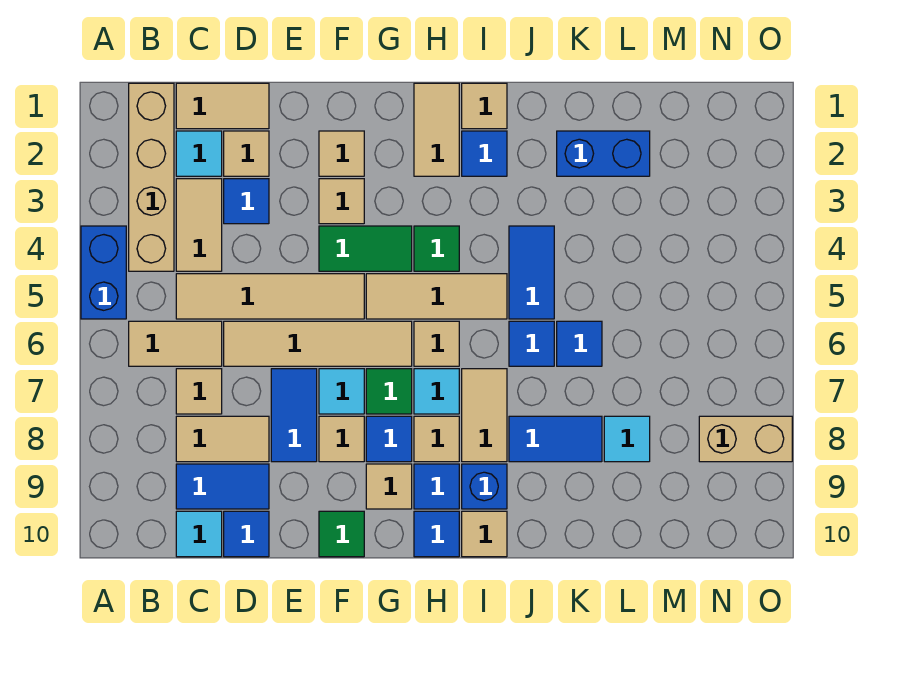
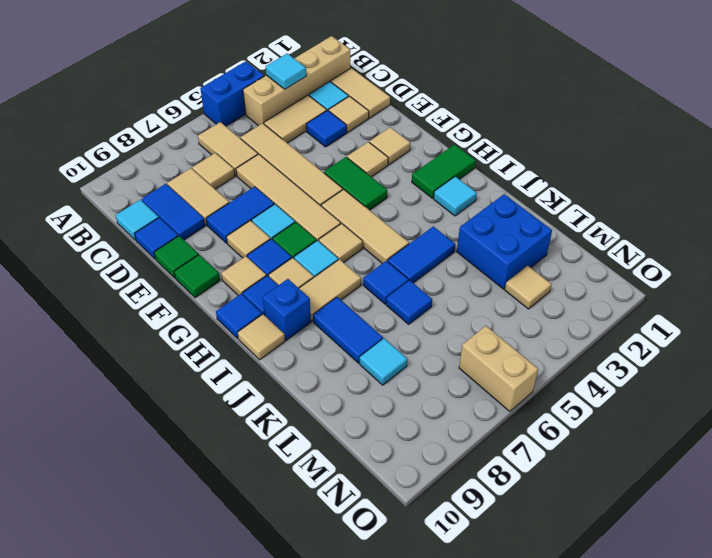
none -> cyan 1x1 tile [266,53,306,89]
tan 1x2 tile [414,83,459,176] -> green 1x2 tile [412,145,476,198]
green 1x1 tile [414,226,459,271] -> green 1x1 tile moved to [154,236,198,278]
tan 1x1 tile [462,83,507,129] -> tan 1x1 tile moved to [505,266,551,309]
blue 1x1 tile [462,131,507,176] -> cyan 1x1 tile [434,176,477,216]
blue 1x2 brick [557,131,650,176] -> blue 2x2 brick [457,194,552,289]
tan 1x2 brick [699,416,792,462] -> tan 1x2 brick moved to [459,326,538,412]

